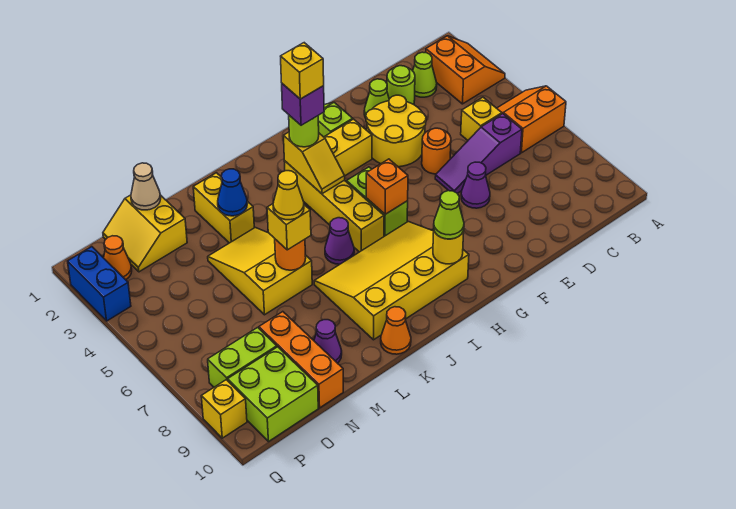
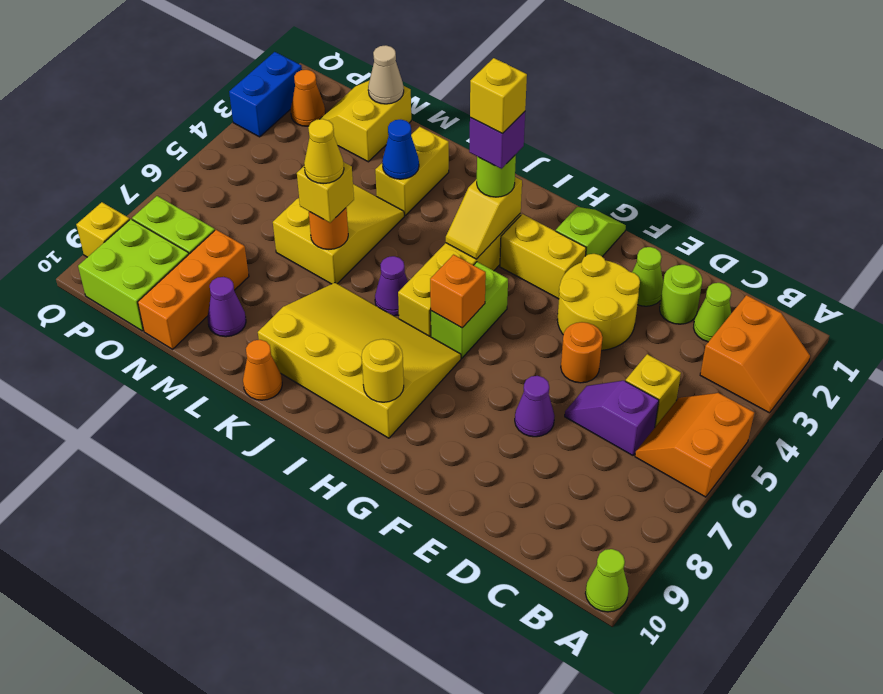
orange 2x2 slope [497,86,566,153] -> orange 2x2 slope turned to [635,393,754,497]
purple 1x3 slope [435,114,522,193] -> purple 1x2 slope [565,381,659,455]
lime 1x1 cone [434,191,464,239] -> lime 1x1 cone moved to [585,549,629,612]

